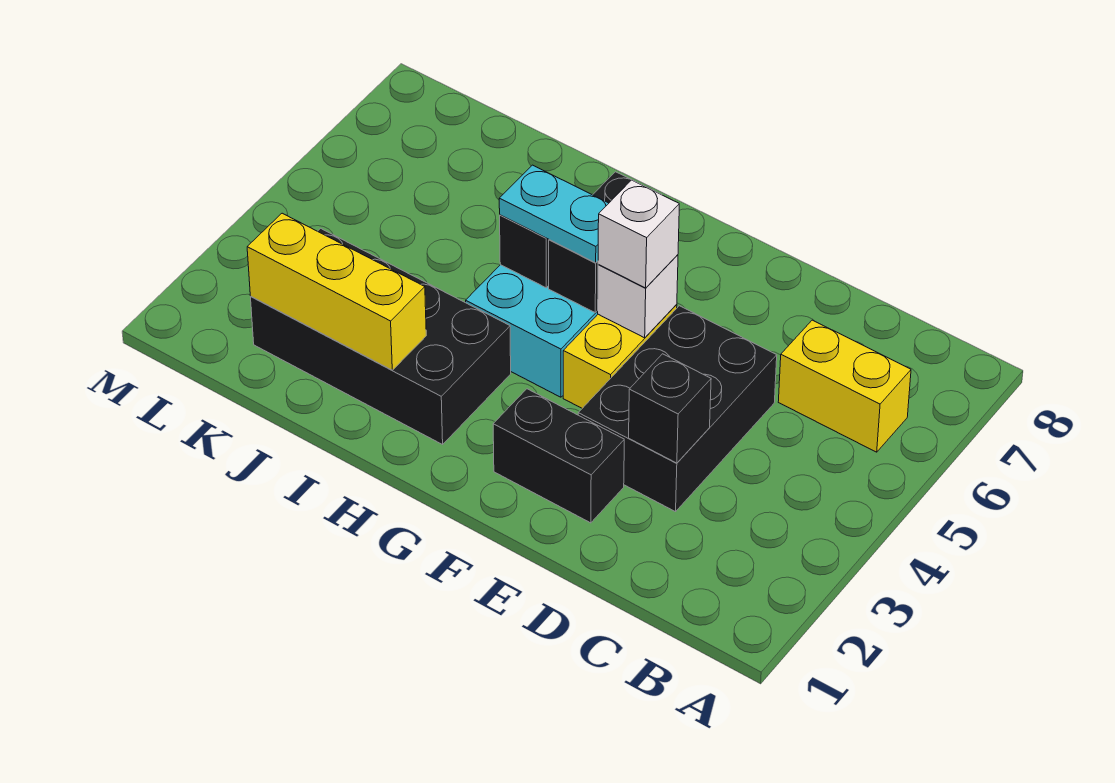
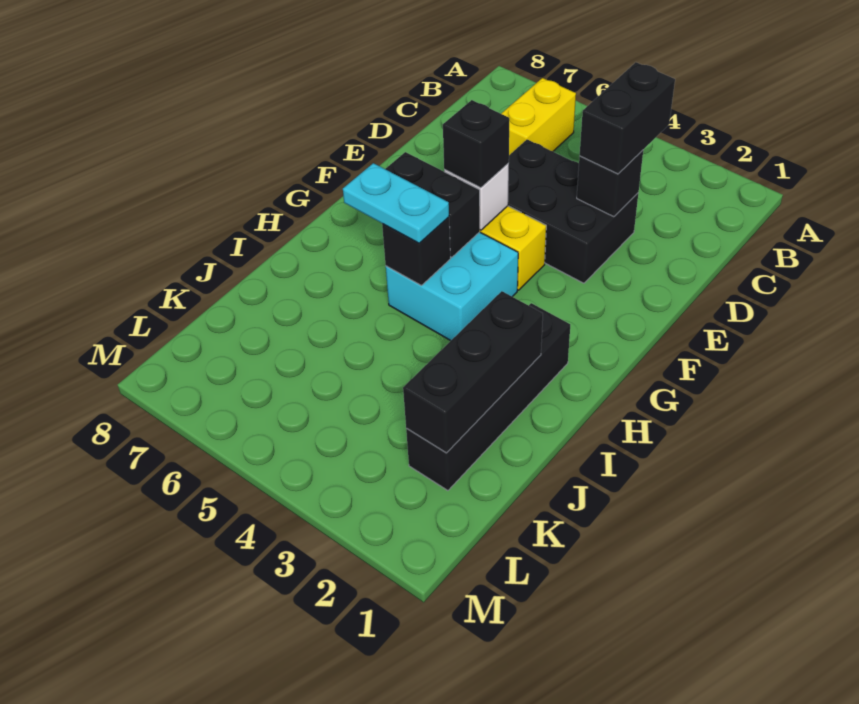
black 1x2 brick [493,389,624,523] -> black 1x2 brick moved to [580,62,675,174]
white 1x1 brick [598,180,679,288] -> black 1x1 brick [443,100,509,188]
cyan 1x2 plate [499,165,609,263] -> cyan 1x2 plate turned to [343,163,449,243]
black 2x4 brick [251,228,511,444] -> black 1x4 brick [406,303,570,490]
yellow 1x3 brick [247,213,426,370] -> black 1x3 brick [403,291,543,453]

